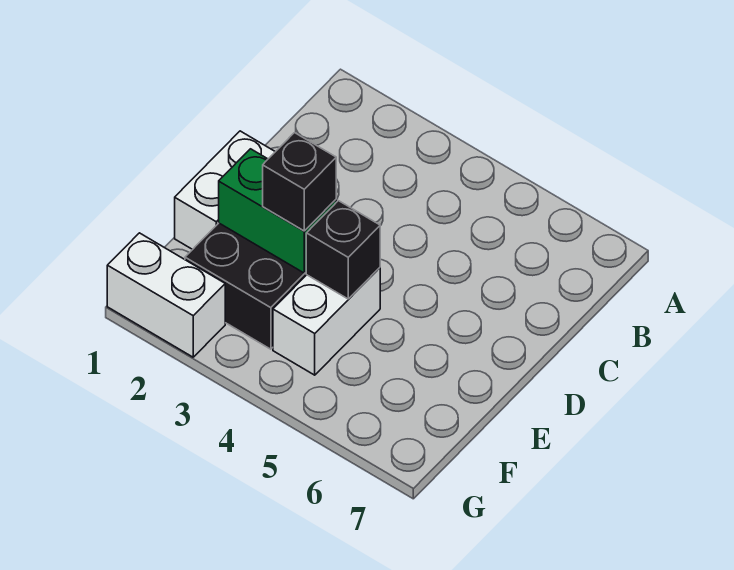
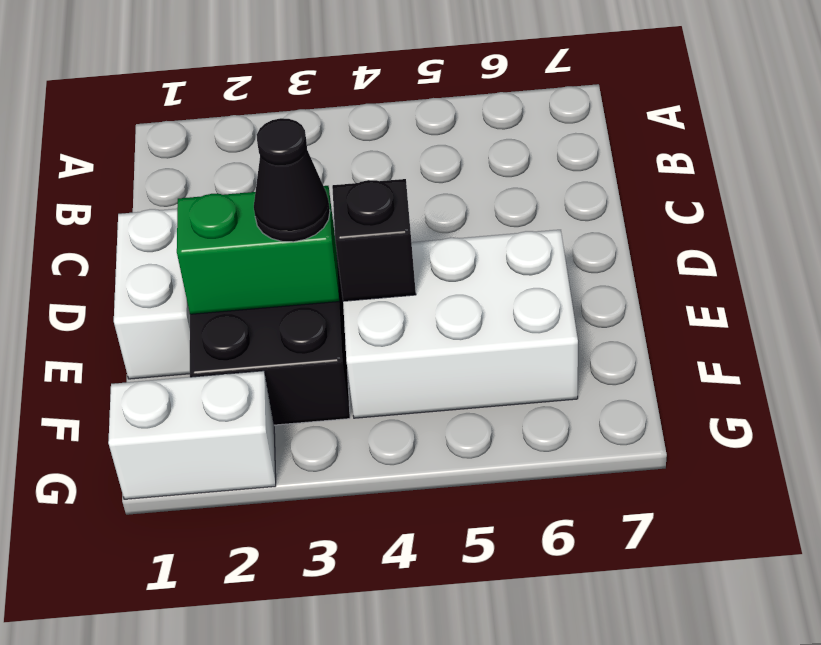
black 1x1 brick [263,133,336,231] -> black 1x1 cone [254,118,330,242]
white 1x2 brick [273,268,380,375] -> white 2x3 brick [343,230,578,418]

